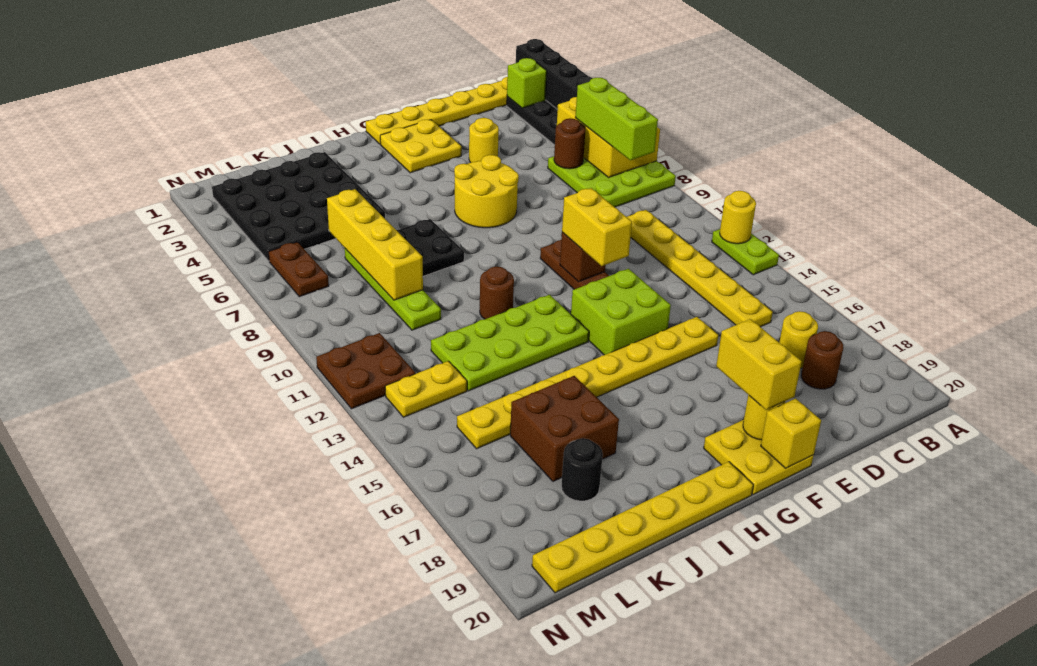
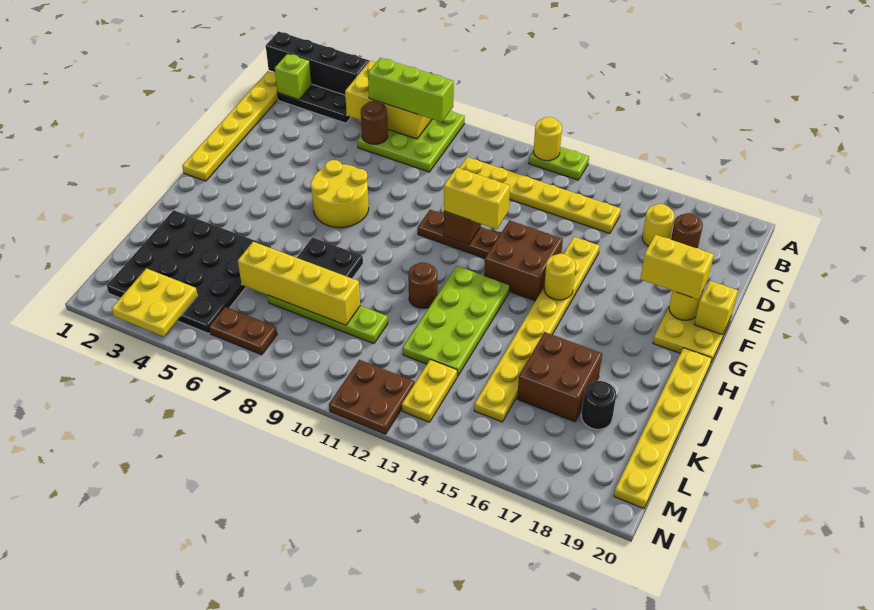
yellow 1x1 round brick [469,118,499,163] -> yellow 1x1 round brick moved to [544,254,576,300]
yellow 2x2 plate [380,120,462,173] -> yellow 2x2 plate moved to [112,268,197,336]
lime 2x2 brick [571,269,671,355] -> brown 2x2 brick [484,220,563,301]

